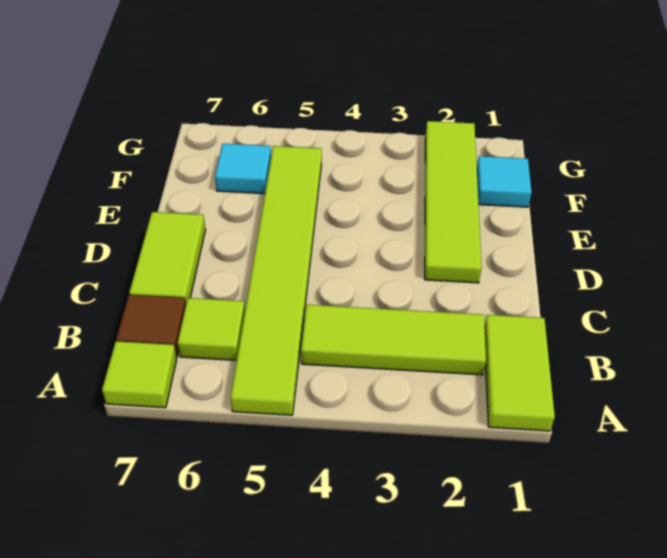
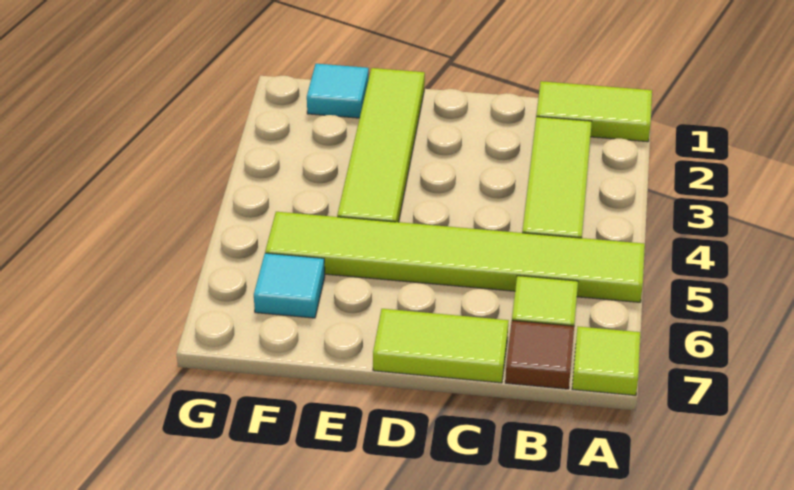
lime 1x4 tile [425,121,482,283] -> lime 1x4 tile turned to [337,68,425,222]

